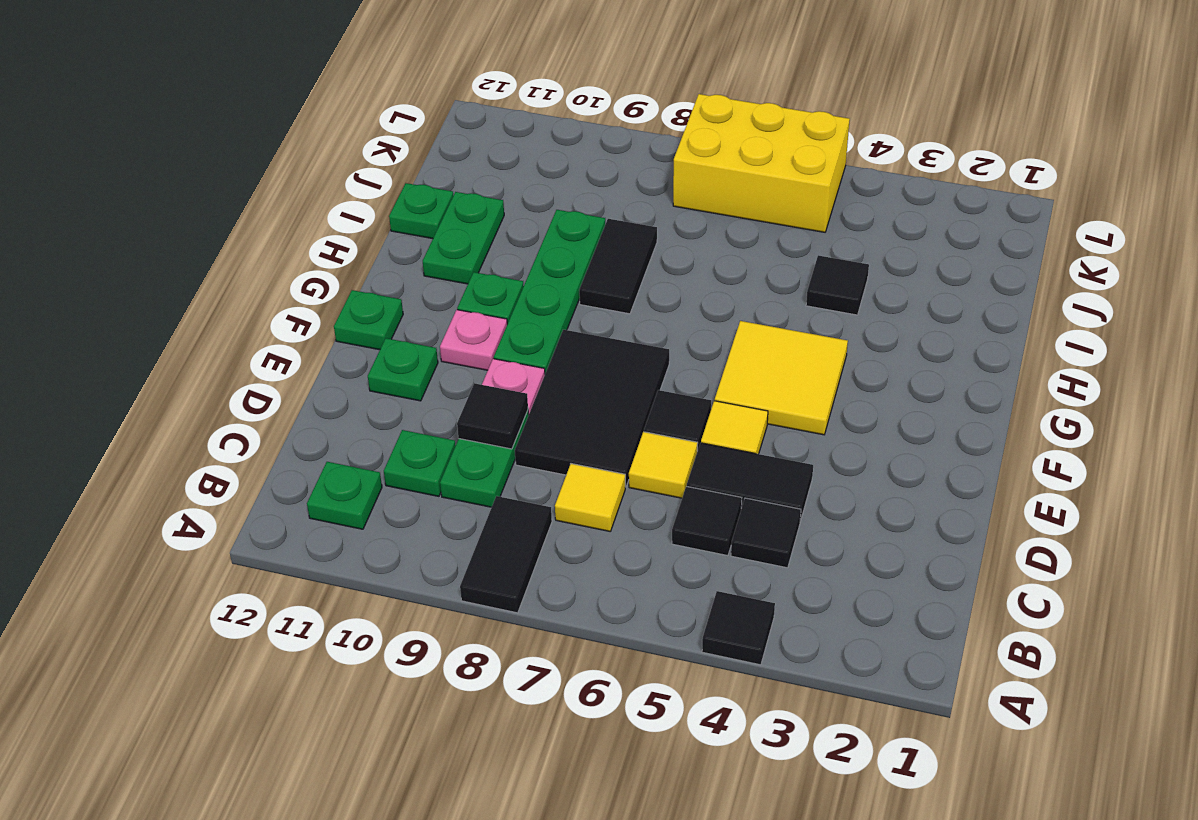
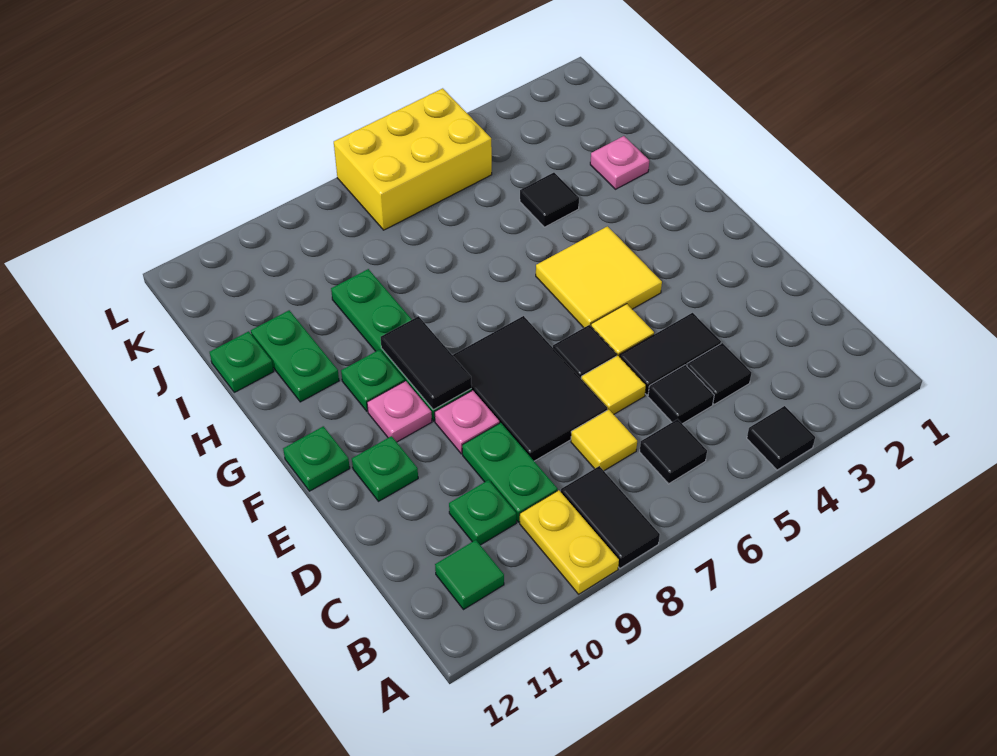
none -> yellow 1x2 plate [520,490,619,594]
green 1x1 plate [307,462,382,529] -> green 1x1 tile [435,540,504,610]
black 1x1 tile [457,383,528,449] -> black 1x1 tile moved to [640,419,707,484]
black 1x2 tile [579,219,657,314] -> black 1x2 tile moved to [381,316,472,410]
none -> pink 1x1 plate [590,136,649,189]

